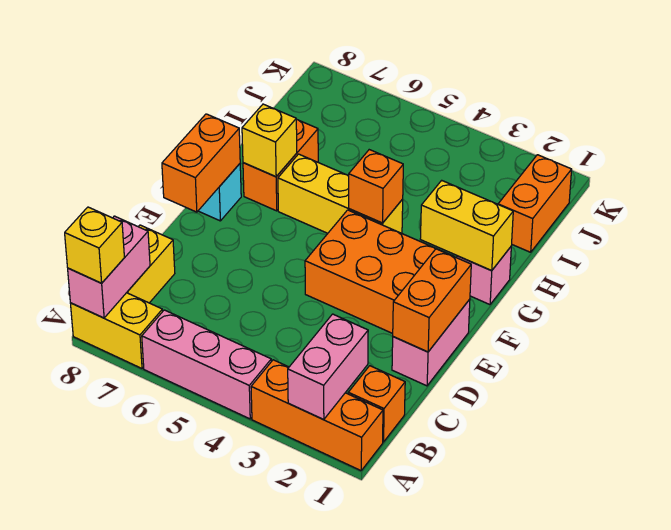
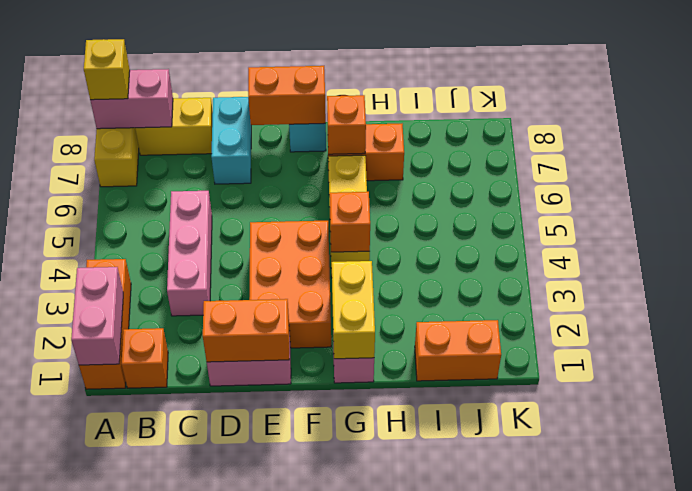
pink 1x2 brick [288,314,368,419] -> pink 1x2 brick turned to [71,267,123,365]
pink 1x3 brick [142,310,271,419] -> pink 1x3 brick moved to [167,191,212,316]
none -> cyan 1x2 brick [211,97,251,184]
yellow 1x1 brick [242,104,297,176] -> orange 1x1 brick [327,95,366,154]

